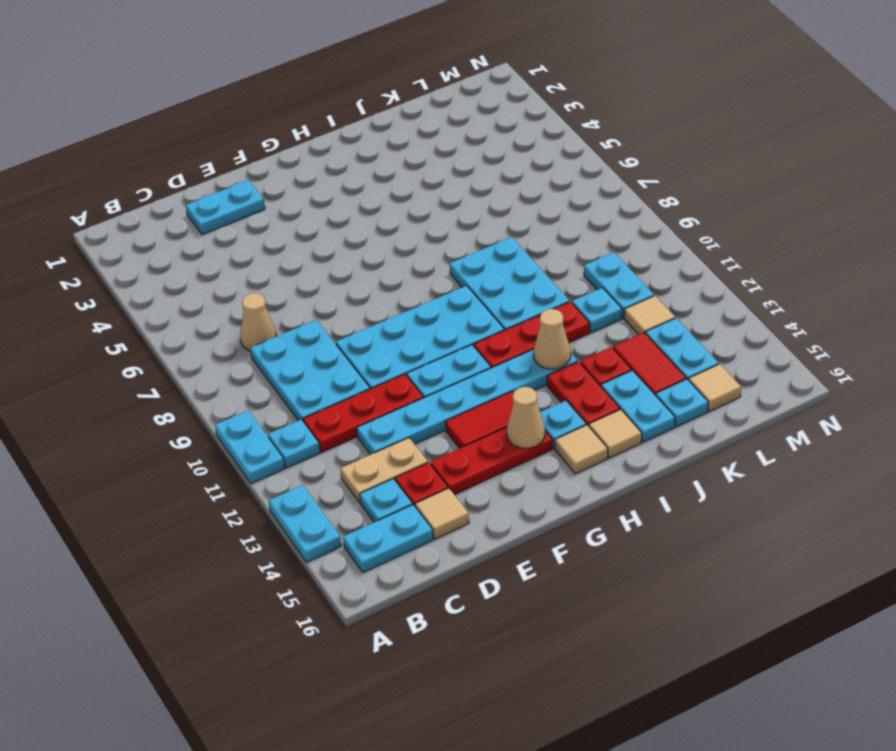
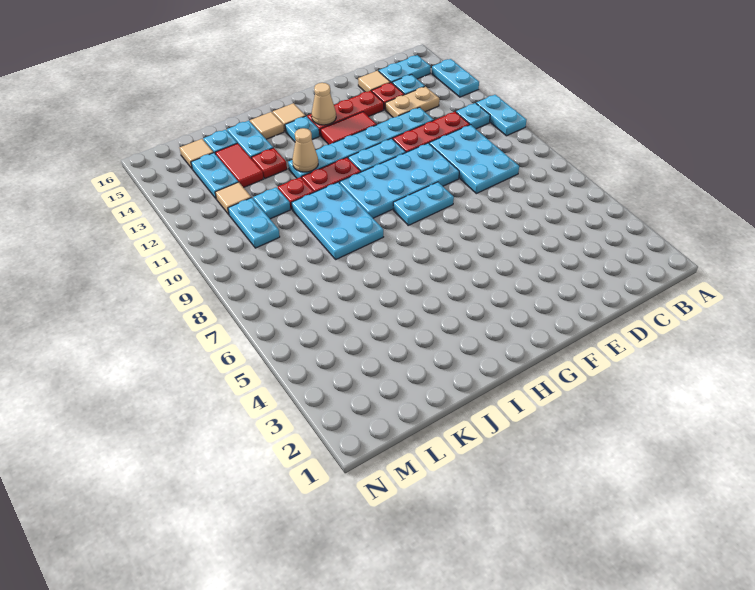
tan 1x1 cone [240,293,277,351] -> none
cyan 1x2 plate [186,180,265,235] -> cyan 1x2 plate moved to [393,182,454,225]
red 1x2 plate [547,362,620,426] -> none

